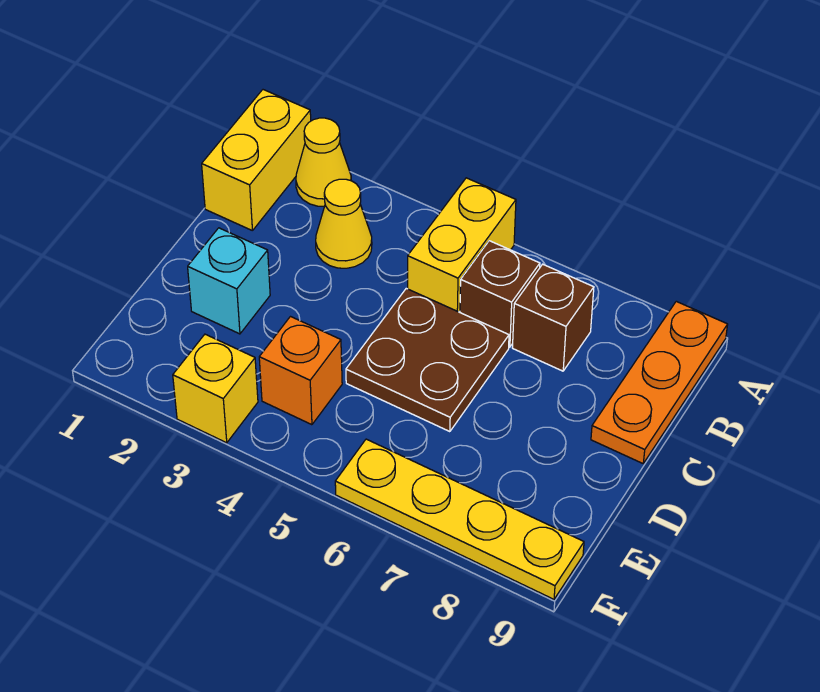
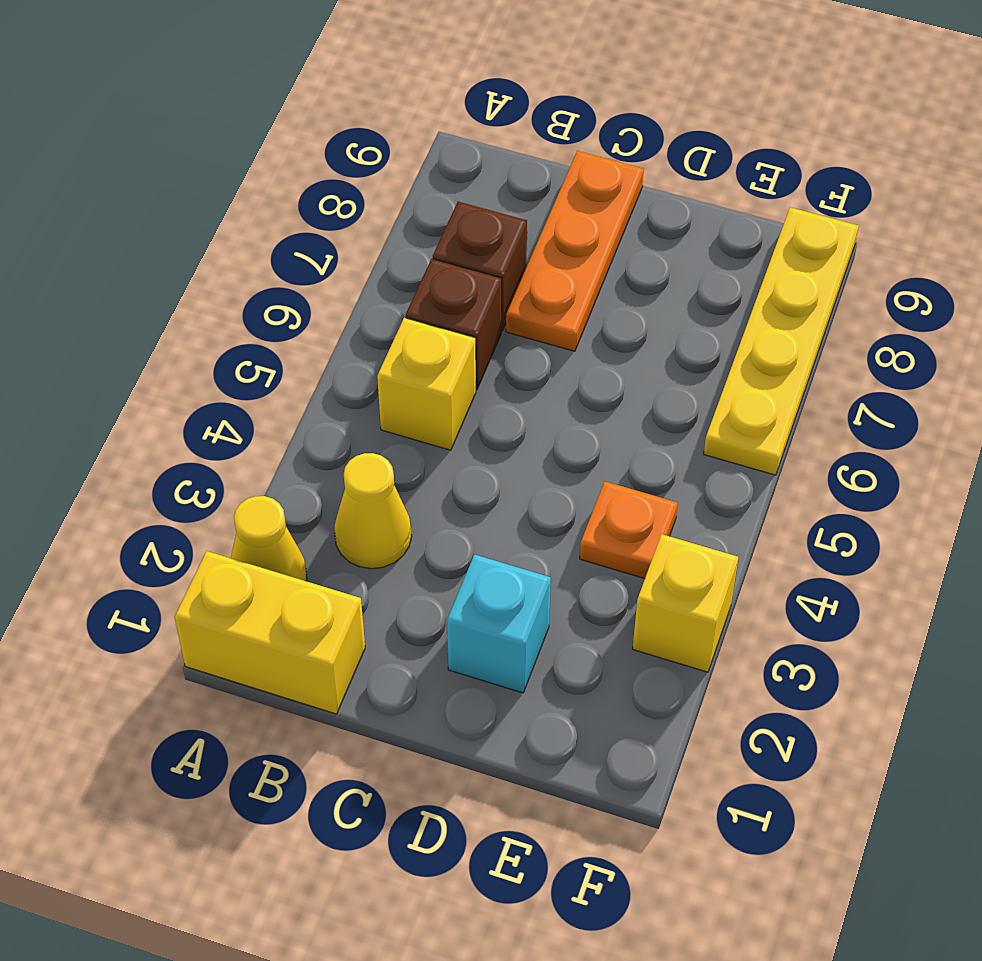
yellow 1x2 brick [408,178,516,312] -> yellow 1x1 brick [377,318,476,450]
orange 1x3 plate [591,301,728,463] -> orange 1x3 plate turned to [506,151,644,351]
brown 2x2 plate [346,288,509,432] -> none
orange 1x1 brick [259,317,342,425] -> orange 1x1 plate [580,481,678,579]

